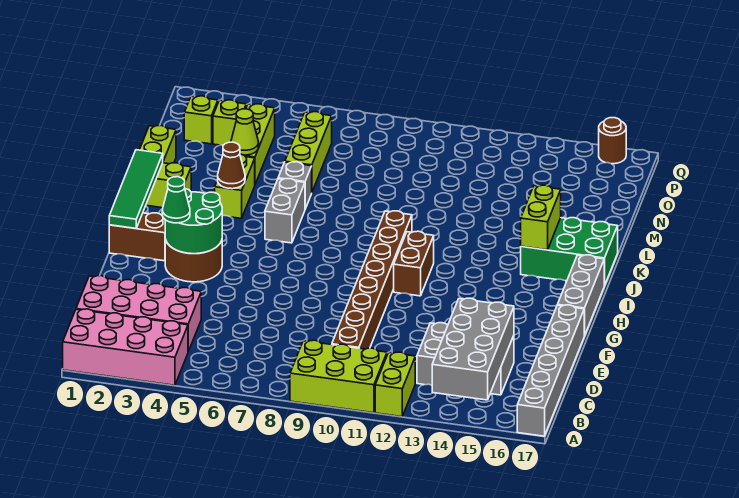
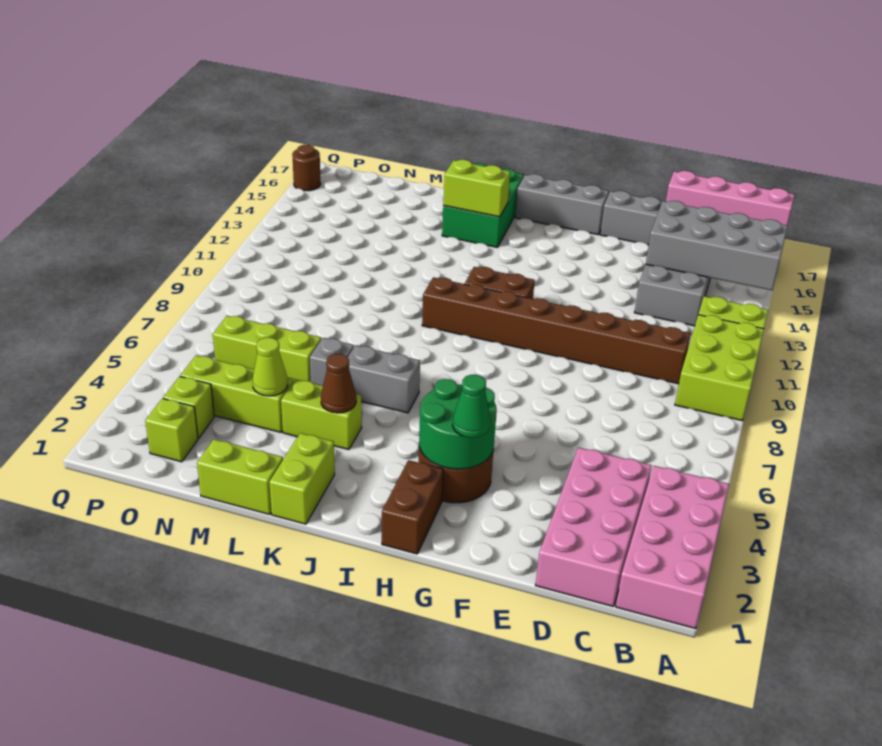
none -> pink 1x4 brick [666,171,795,225]
green 1x4 tile [109,150,163,228] -> none

